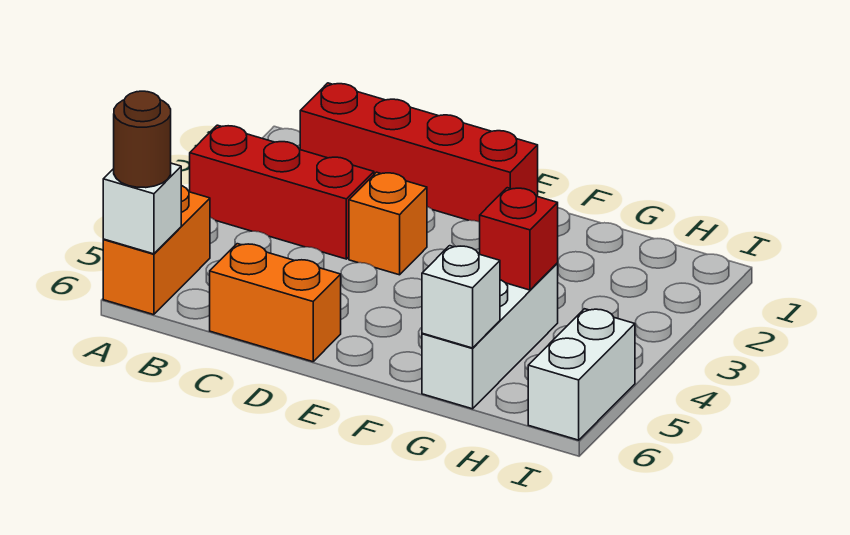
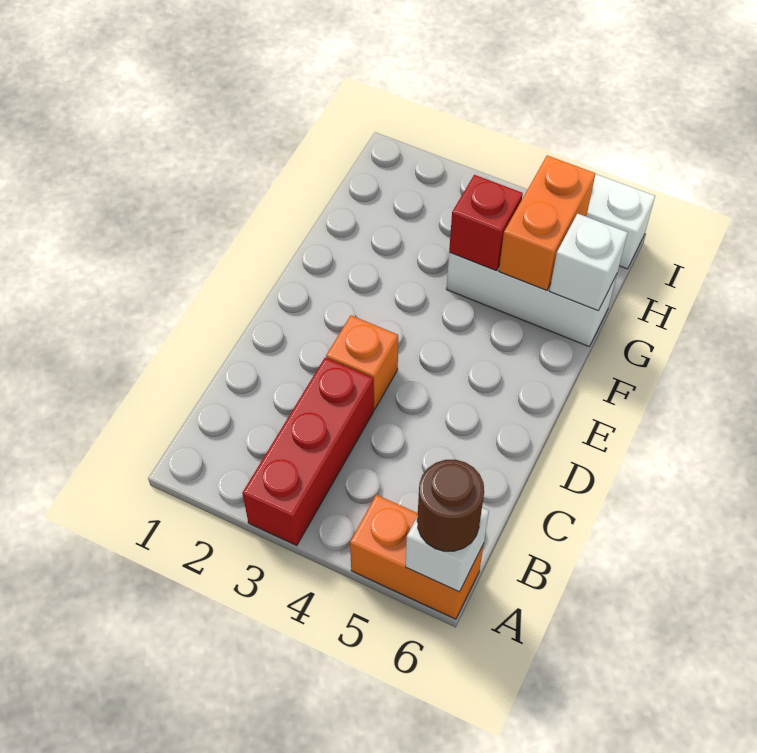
red 1x4 brick [300,83,538,222] -> none
orange 1x2 brick [210,244,341,362] -> orange 1x2 brick moved to [499,156,596,291]

